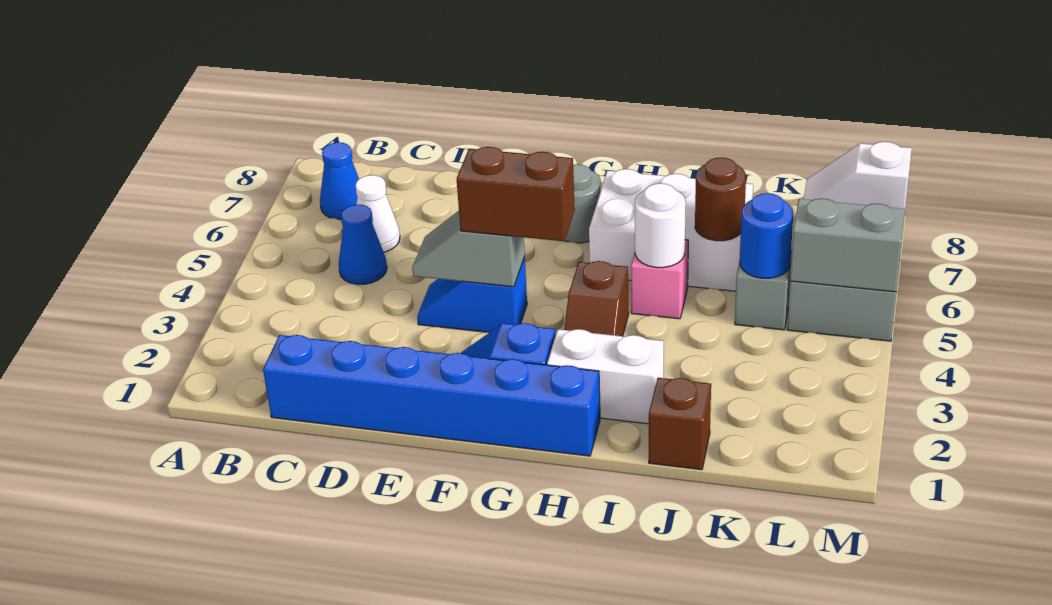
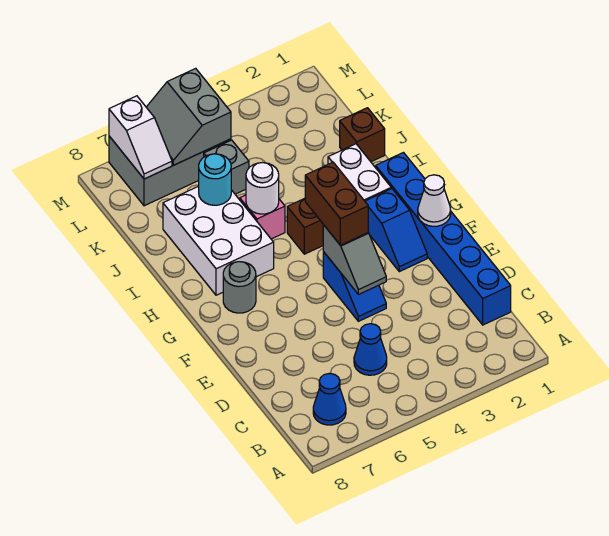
white 1x1 cone [355,175,400,252] -> white 1x1 cone moved to [418,175,451,226]
brown 1x1 round brick [695,157,746,241] -> cyan 1x1 round brick [199,154,231,205]
blue 1x1 round brick [740,193,793,278] -> none

